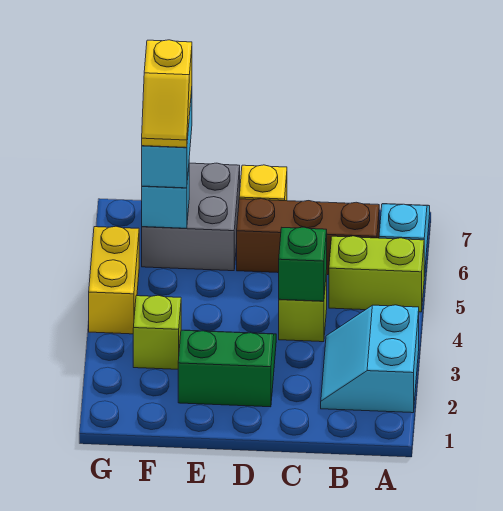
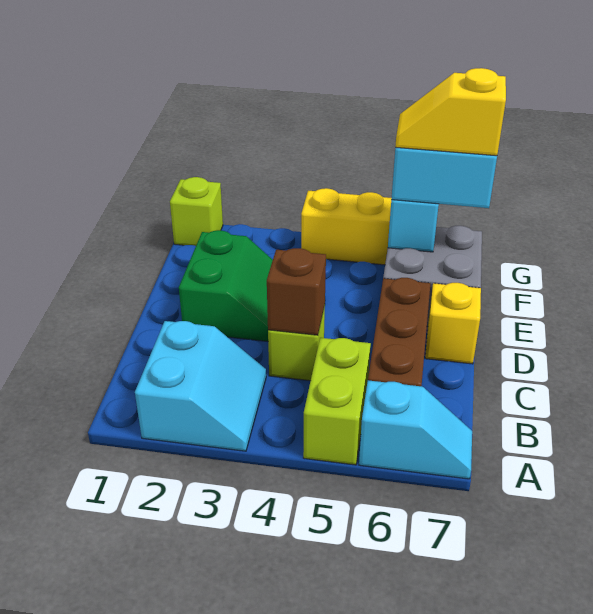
cyan 2x2 slope [321,305,419,413] -> cyan 2x2 slope turned to [135,321,266,451]
green 1x1 brick [279,227,327,301] -> brown 1x1 brick [267,248,326,335]
lime 1x1 brick [133,295,181,369] -> lime 1x1 brick moved to [170,177,223,246]

